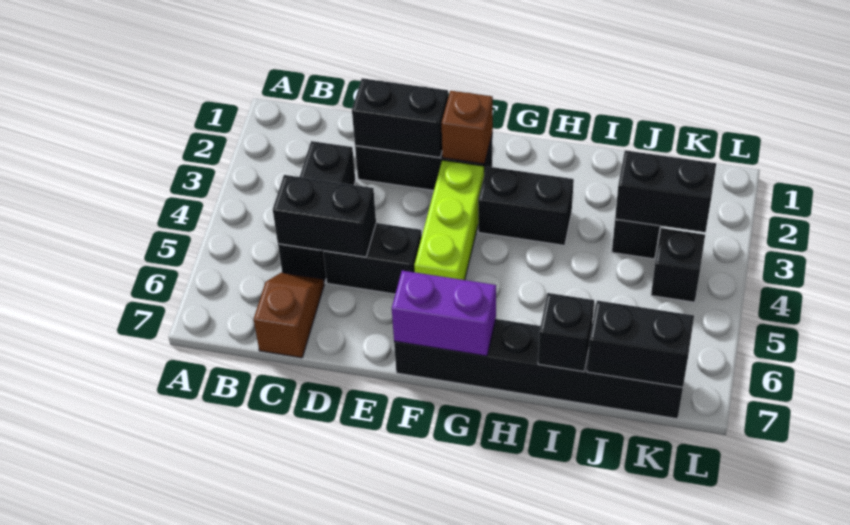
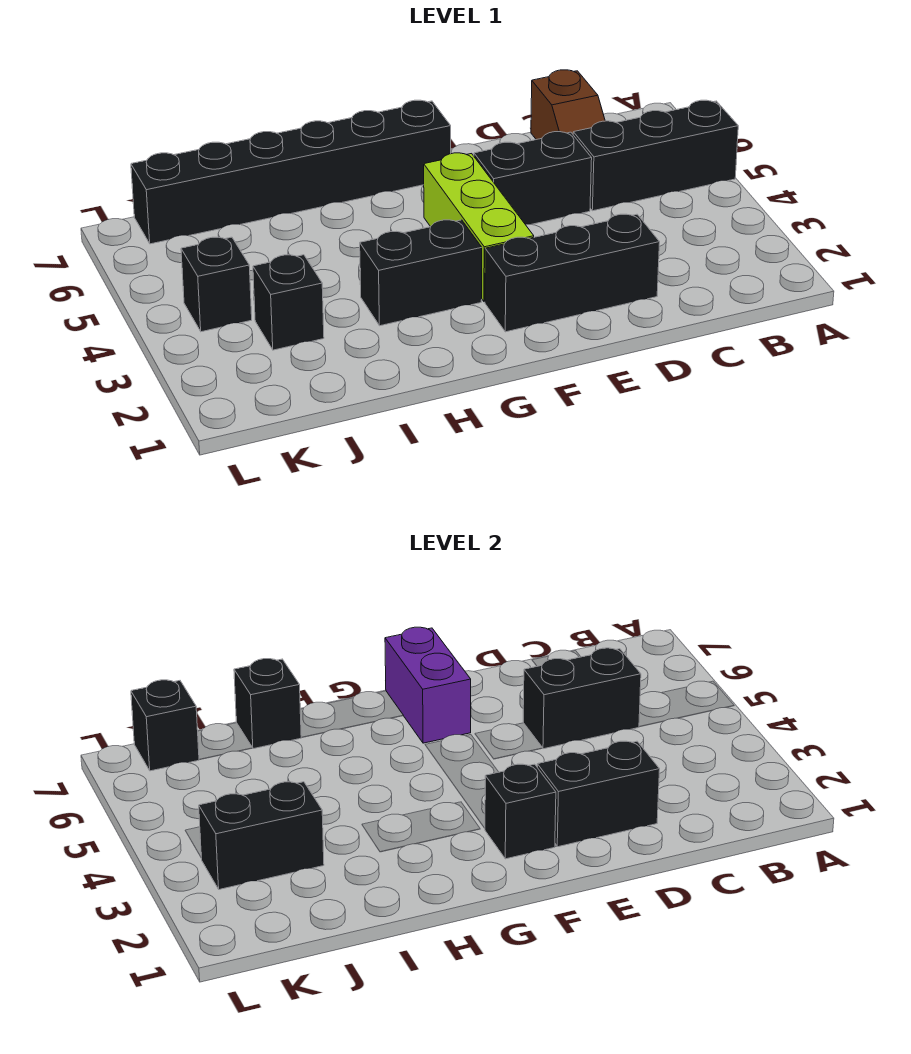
black 1x3 brick [278,141,355,283] -> black 1x3 brick turned to [573,100,738,211]
brown 1x1 brick [442,91,493,164] -> black 1x1 brick [485,764,556,859]
purple 1x2 brick [392,271,496,356] -> purple 1x2 brick turned to [385,627,471,743]
black 1x2 brick [587,301,694,387] -> black 1x1 brick [131,680,199,771]

